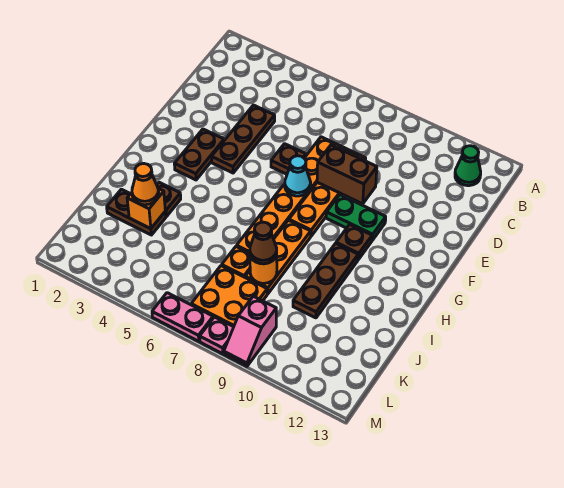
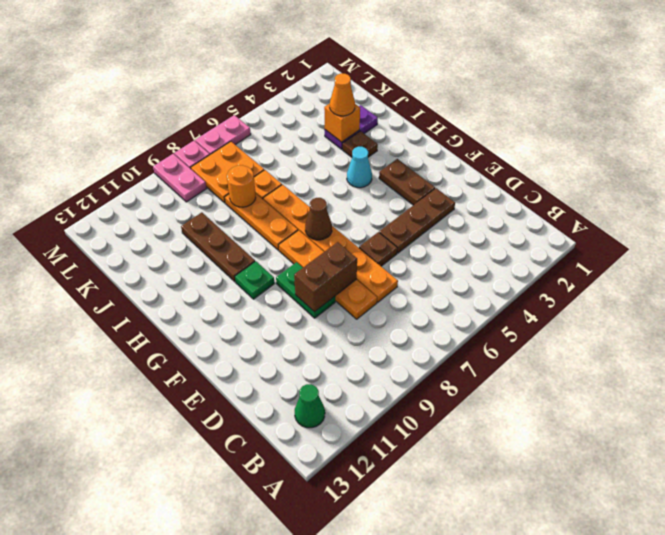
brown 1x3 plate [212,105,275,173] -> brown 1x3 plate turned to [379,188,455,253]
cyan 1x1 cone [285,156,311,196] -> cyan 1x1 cone moved to [347,147,372,188]
green 1x2 plate [326,195,386,240] -> green 1x2 plate turned to [276,262,335,318]
brown 1x1 plate [336,224,372,259] -> green 1x1 plate [235,261,274,299]
brown 1x2 plate [107,189,166,235] -> purple 1x2 plate [325,105,378,149]
brown 1x1 cone [250,222,277,264] -> brown 1x1 cone moved to [305,198,332,240]
pink 1x2 slope [224,296,276,366] -> pink 1x2 plate [153,154,207,202]

